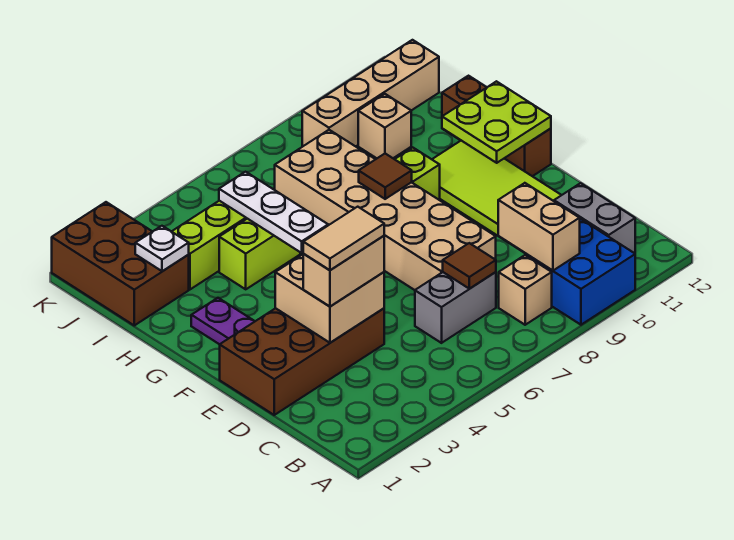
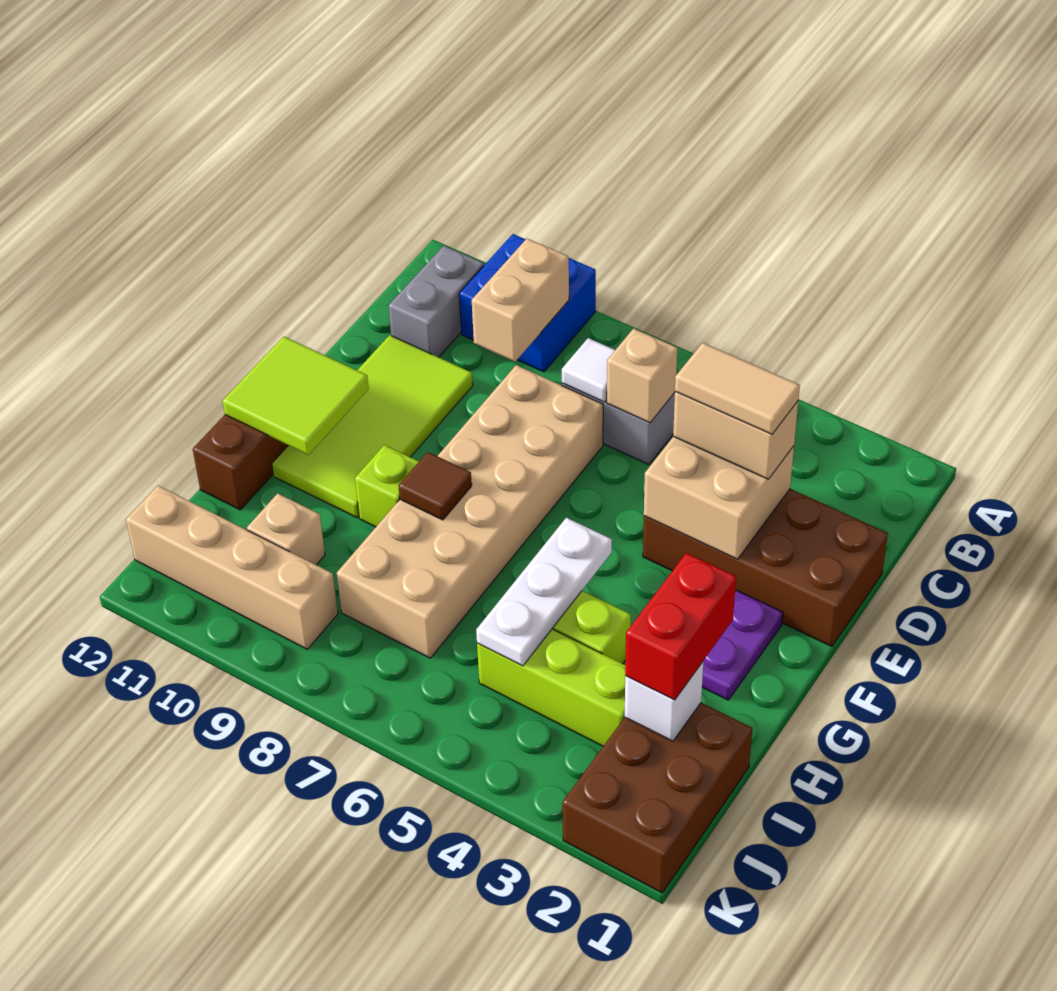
tan 1x1 brick [499,255,552,325] -> tan 1x1 brick moved to [607,328,677,423]
brown 1x1 tile [443,243,496,289] -> white 1x1 tile [562,338,615,402]
lime 2x2 plate [442,81,551,163] -> lime 2x2 tile [223,337,369,455]
none -> red 1x2 brick [625,553,736,700]
white 1x1 plate [135,226,189,271] -> white 1x1 brick [625,661,704,741]

